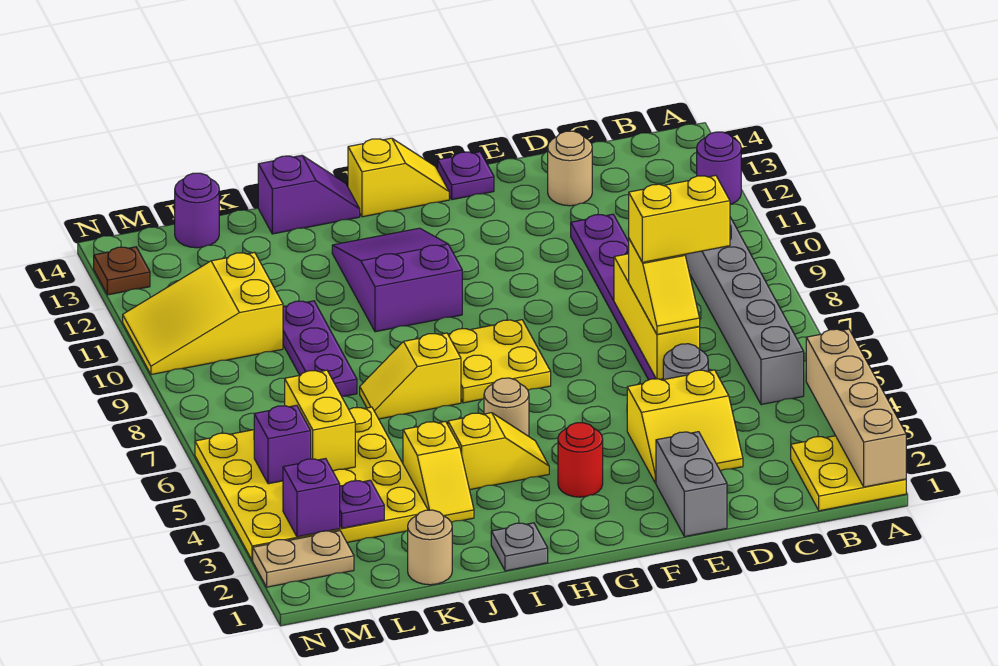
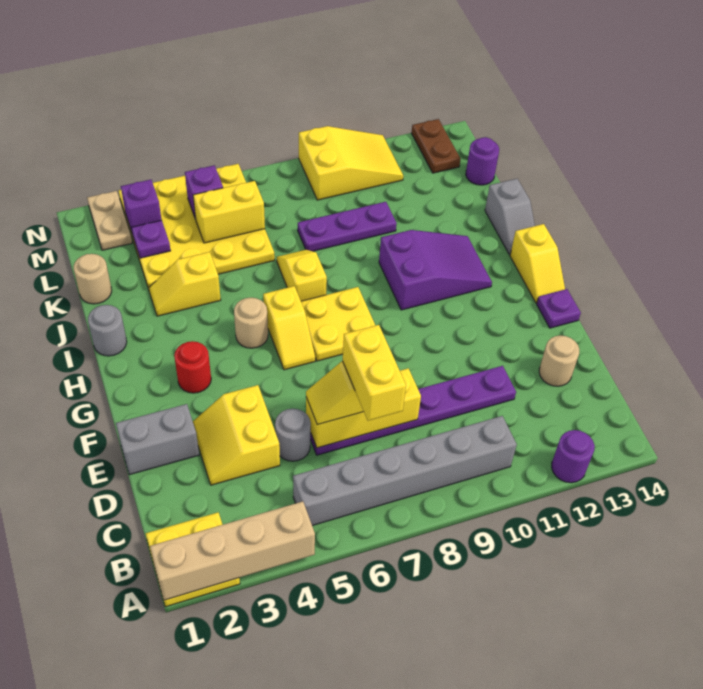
yellow 1x2 slope [448,413,549,490] -> yellow 1x2 slope moved to [263,286,315,370]
grey 1x1 plate [491,523,548,571] -> grey 1x1 round brick [88,305,127,356]
purple 1x2 slope [258,155,360,234] -> grey 1x2 slope [485,179,535,255]
yellow 2x3 slope [123,252,283,375] -> yellow 2x3 slope turned to [299,126,403,200]
brown 1x1 plate [94,247,150,295] -> brown 1x2 plate [412,119,461,173]

